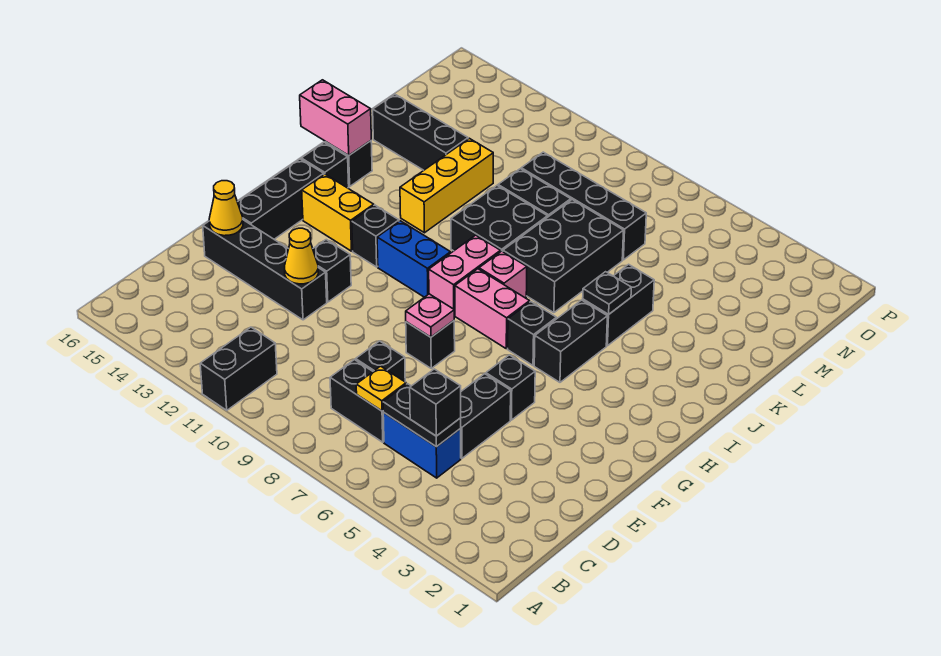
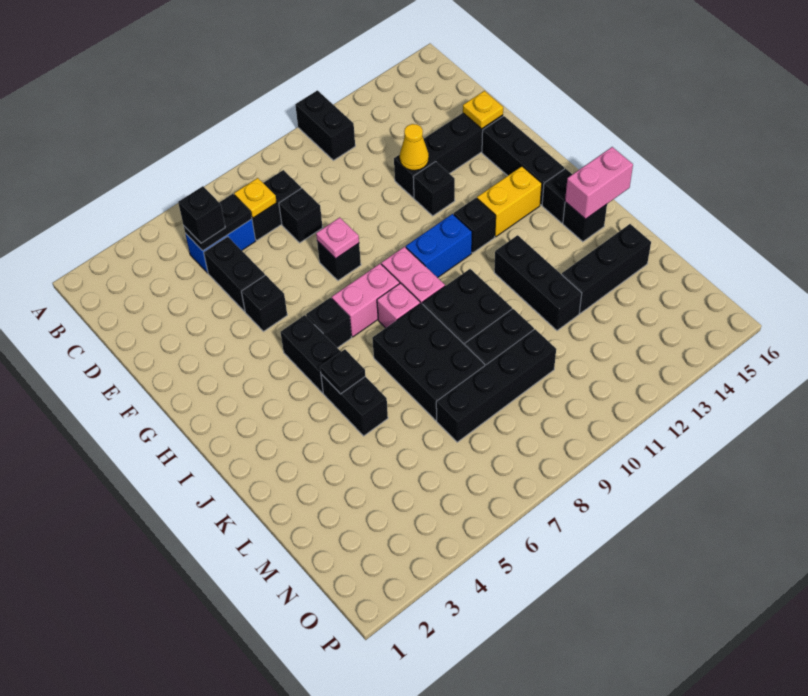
yellow 1x1 cone [209,181,243,236] -> yellow 1x1 plate [463,91,503,129]
yellow 1x3 brick [400,138,493,233] -> black 1x3 brick [494,235,582,331]

